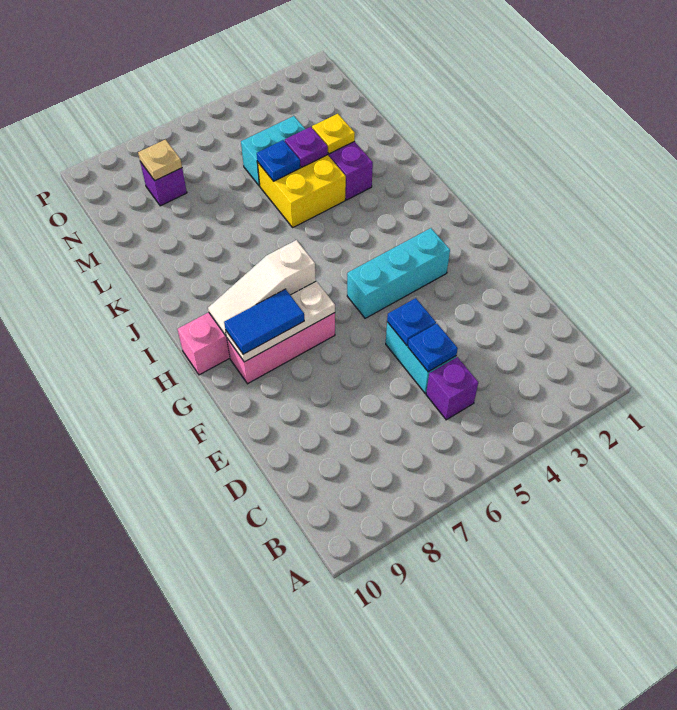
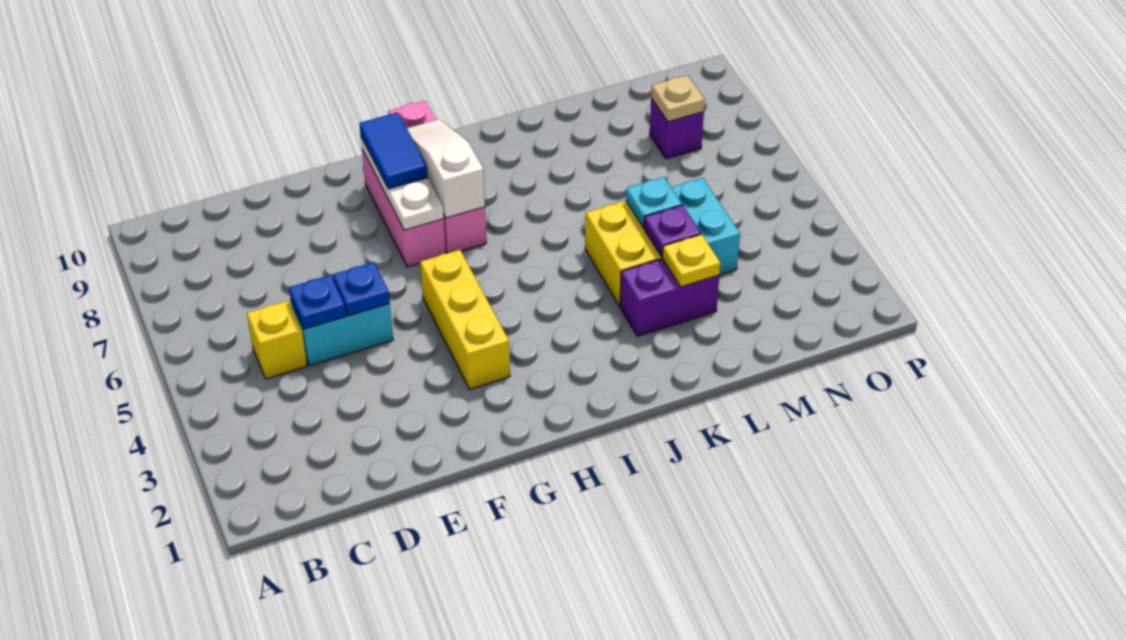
purple 1x1 brick [426,357,478,420] -> yellow 1x1 brick [247,300,307,379]
cyan 1x3 brick [347,228,450,318] -> yellow 1x3 brick [420,250,510,389]
blue 1x1 plate [257,140,300,181] -> cyan 1x1 plate [626,177,682,227]

